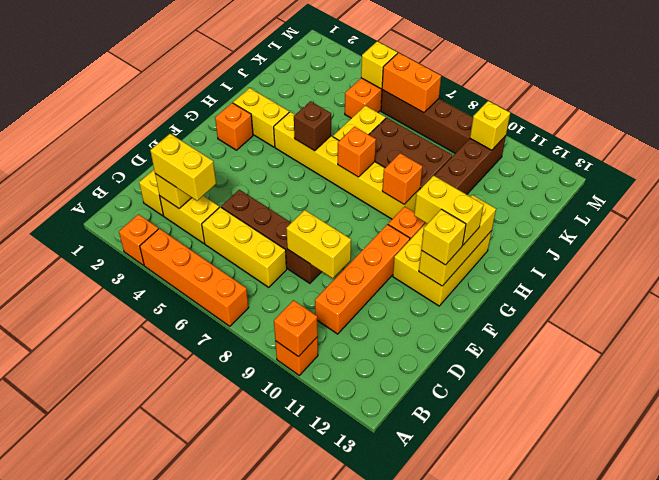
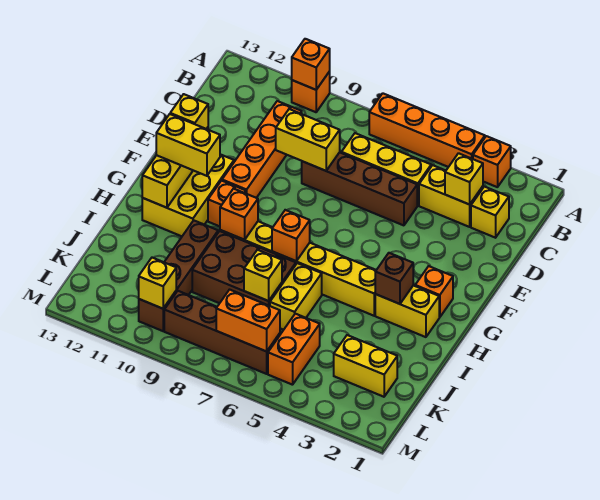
yellow 1x2 brick [150,134,216,201] -> yellow 1x2 brick moved to [334,335,397,397]
brown 1x1 brick [294,101,331,151] -> brown 1x1 brick moved to [375,253,413,304]
yellow 1x1 brick [361,41,398,89] -> yellow 1x1 brick moved to [244,250,282,301]

